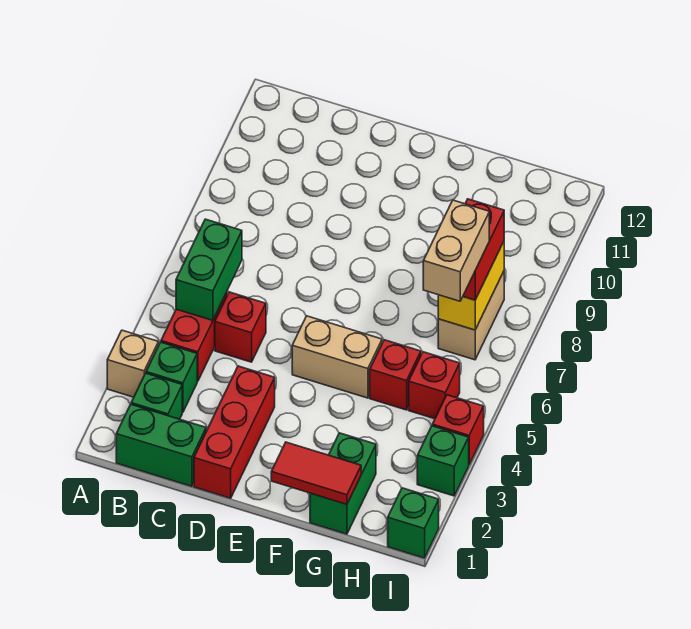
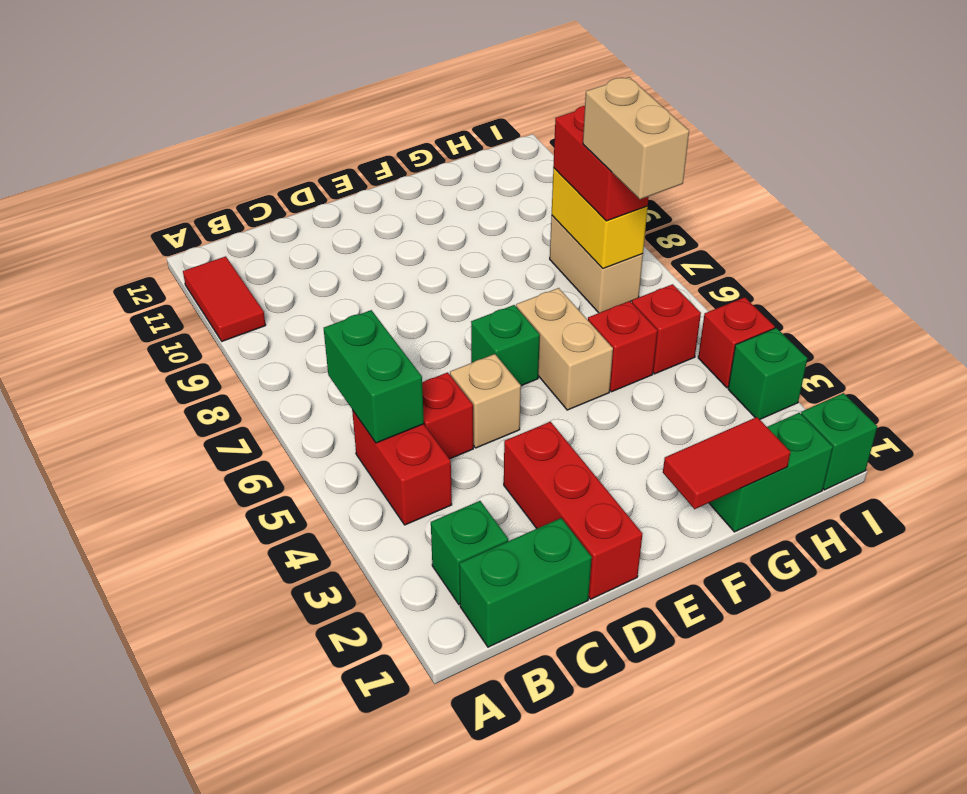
tan 1x1 brick [107,330,158,397] -> tan 1x1 brick moved to [450,354,521,448]
none -> red 1x2 tile [183,256,266,341]
green 1x1 brick [146,342,197,412] -> green 1x1 brick moved to [471,305,540,386]
tan 1x2 brick [292,316,382,398] -> tan 1x2 brick turned to [516,288,613,410]
green 1x2 brick [310,433,376,534] -> green 1x2 brick turned to [709,413,833,532]

